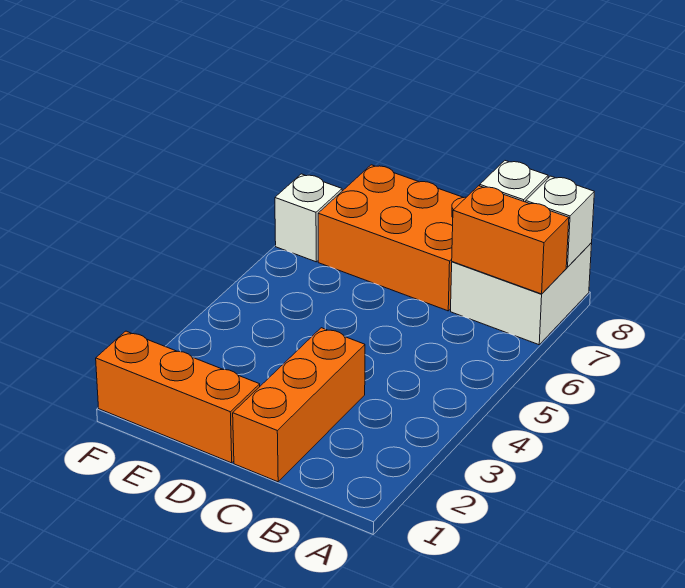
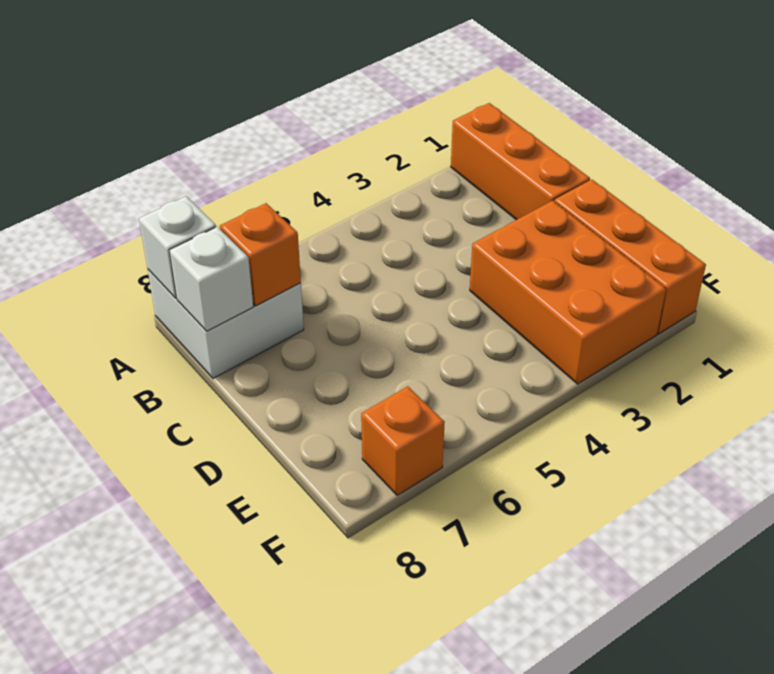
orange 1x2 brick [452,186,569,294] -> orange 1x1 brick [220,203,301,306]
orange 1x3 brick [233,328,365,482] -> orange 1x3 brick turned to [451,103,590,220]
orange 2x3 brick [318,165,466,311] -> orange 2x3 brick moved to [470,201,666,384]
white 1x1 brick [275,174,342,262] -> orange 1x1 brick [361,386,445,495]

